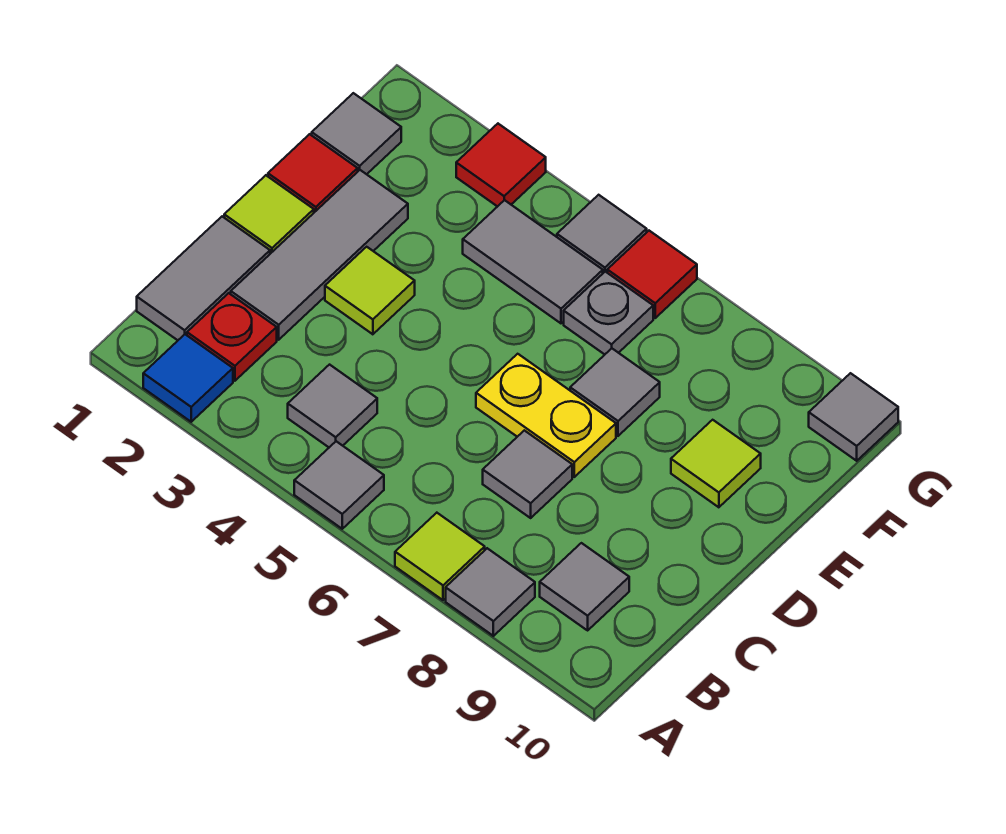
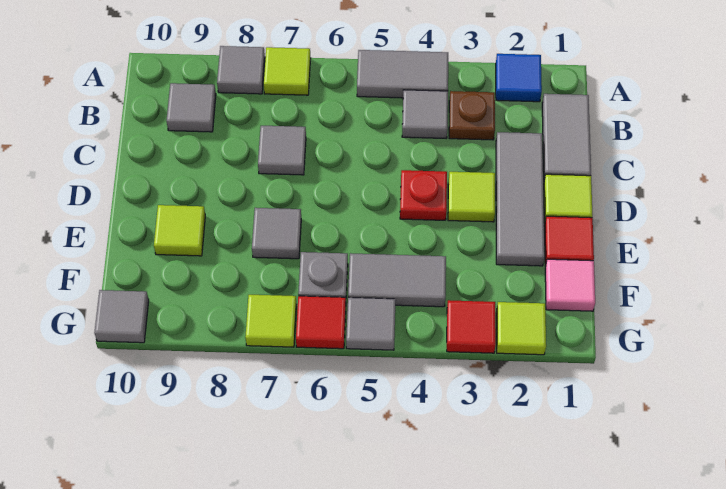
grey 1x1 tile [294,441,384,529] -> grey 1x2 tile [357,50,448,98]
red 1x1 plate [187,293,277,381] -> red 1x1 plate moved to [400,170,447,220]
none -> brown 1x1 plate [449,91,495,140]
yellow 1x2 plate [476,354,616,477] -> none
grey 1x1 tile [312,93,401,174] -> pink 1x1 tile [545,259,595,311]
none -> lime 1x1 tile [497,302,546,355]
none -> lime 1x1 tile [245,295,296,347]

